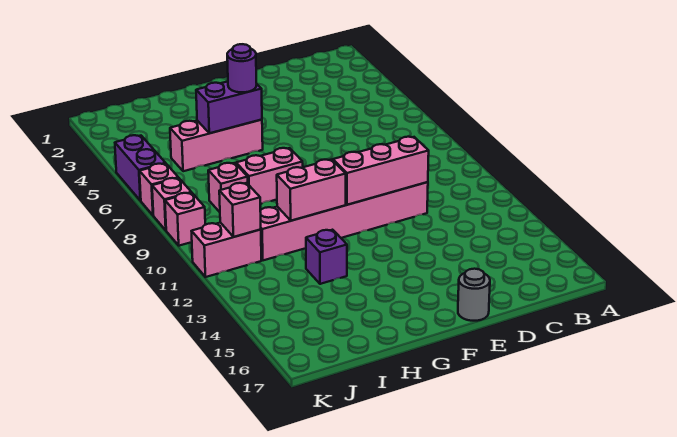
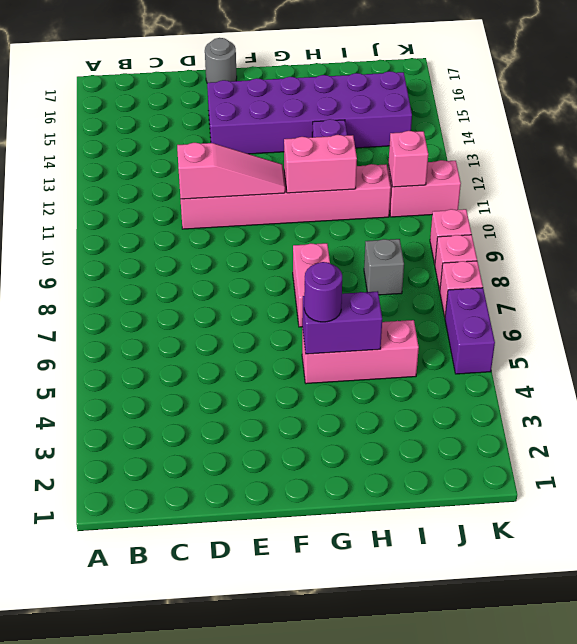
pink 1x3 brick [333,137,429,205] -> pink 1x3 slope [177,143,285,199]
none -> purple 2x6 brick [207,71,412,154]
pink 1x2 brick [236,148,303,204] -> pink 1x2 brick turned to [293,243,330,327]
pink 1x1 brick [208,163,248,212] -> grey 1x1 brick [364,239,404,295]

